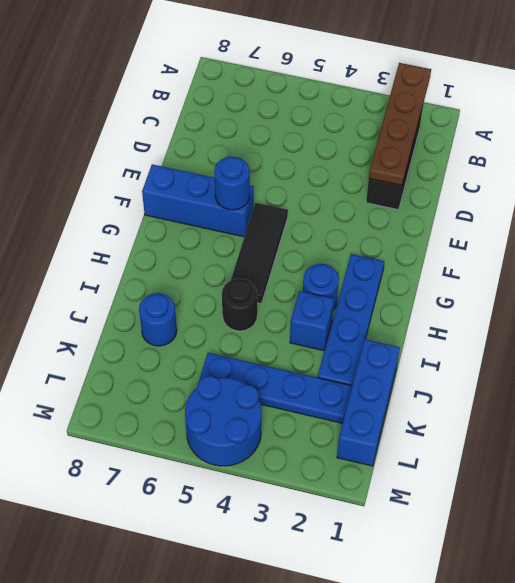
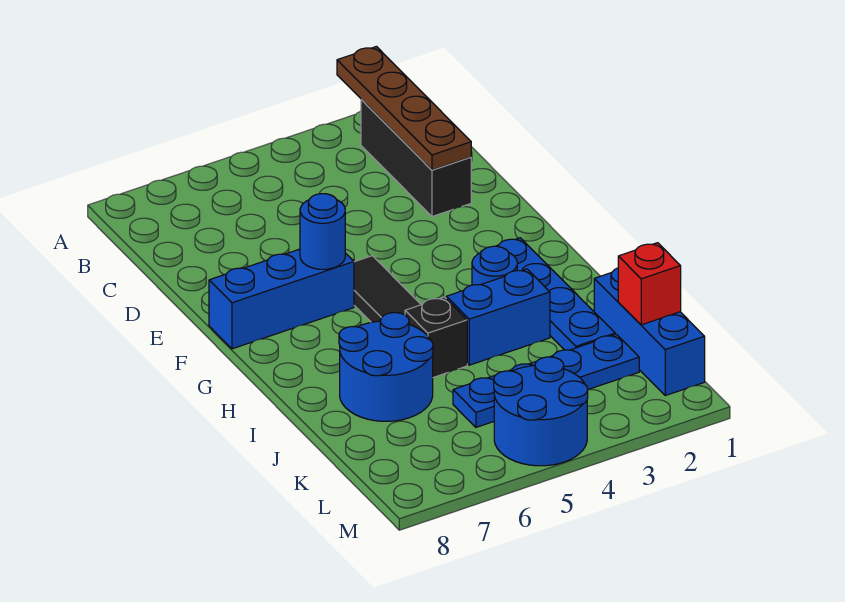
blue 1x1 brick [290,291,334,351] -> blue 1x2 brick [446,269,550,365]
black 1x1 round brick [222,278,257,331] -> black 1x1 brick [405,297,467,377]
blue 1x1 round brick [139,293,177,346] -> blue 2x2 round brick [339,313,433,421]
none -> red 1x1 brick [618,243,681,325]

